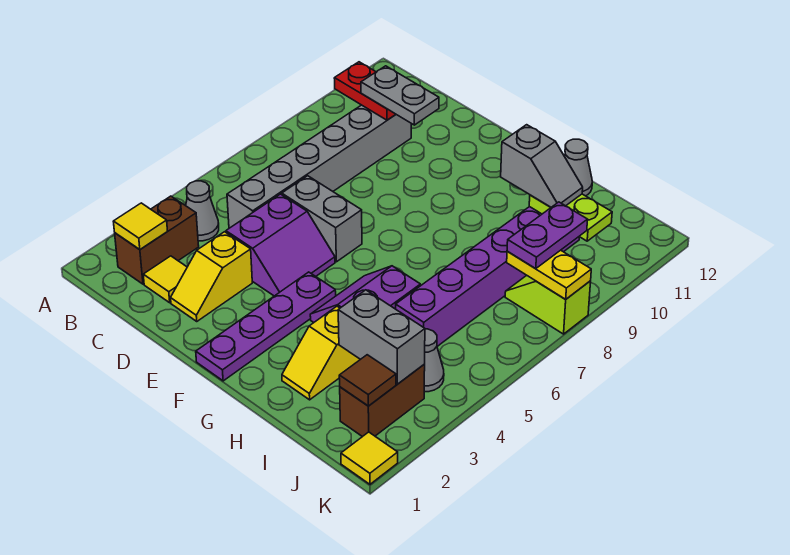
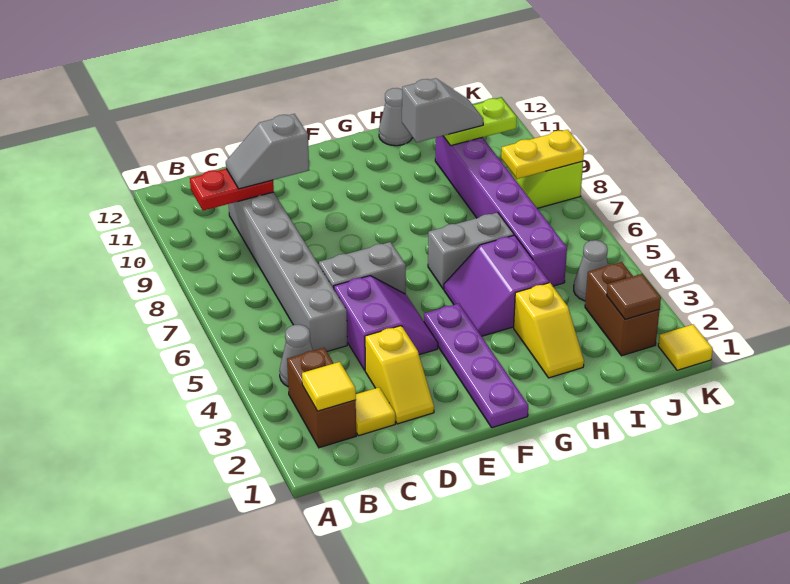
grey 1x2 plate [361,66,439,125] -> grey 1x2 slope [226,114,309,189]
grey 1x2 brick [338,290,425,384] -> grey 1x2 brick moved to [428,213,514,289]
purple 1x2 plate [507,202,588,269] -> none

